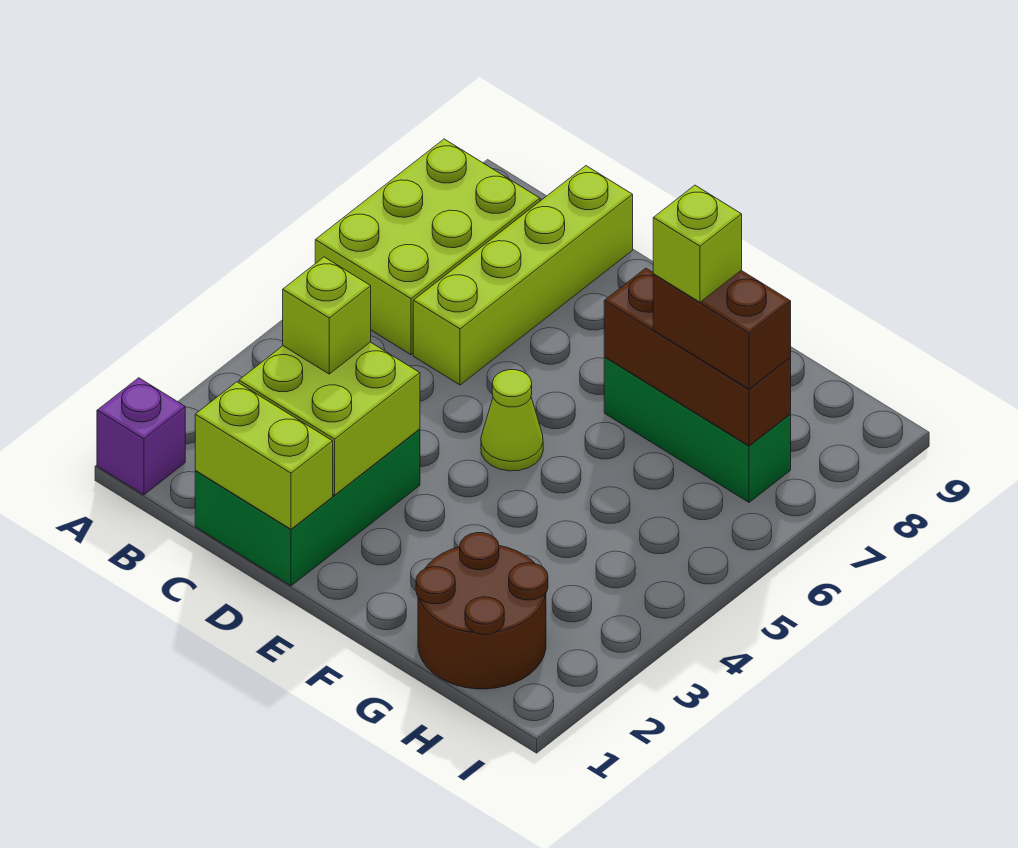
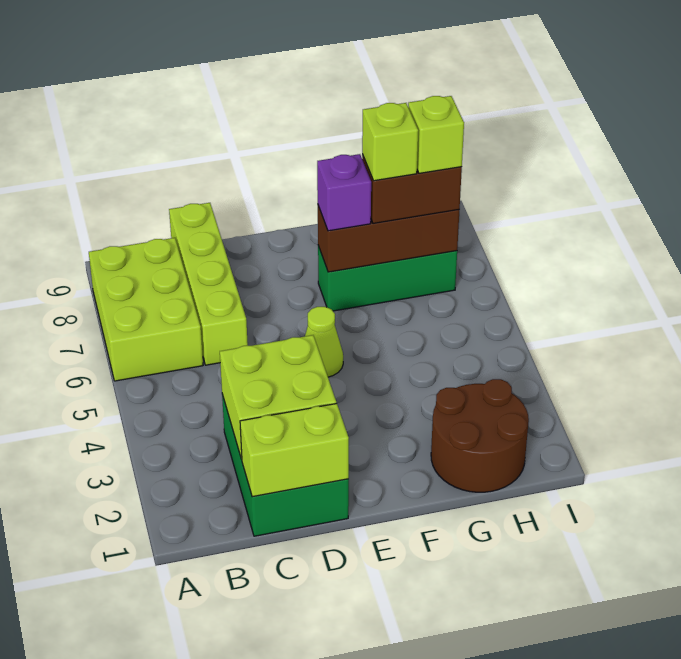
purple 1x1 brick [97,378,185,495] -> purple 1x1 brick moved to [317,154,371,231]
lime 1x1 brick [283,257,371,374] -> lime 1x1 brick moved to [408,96,464,173]

